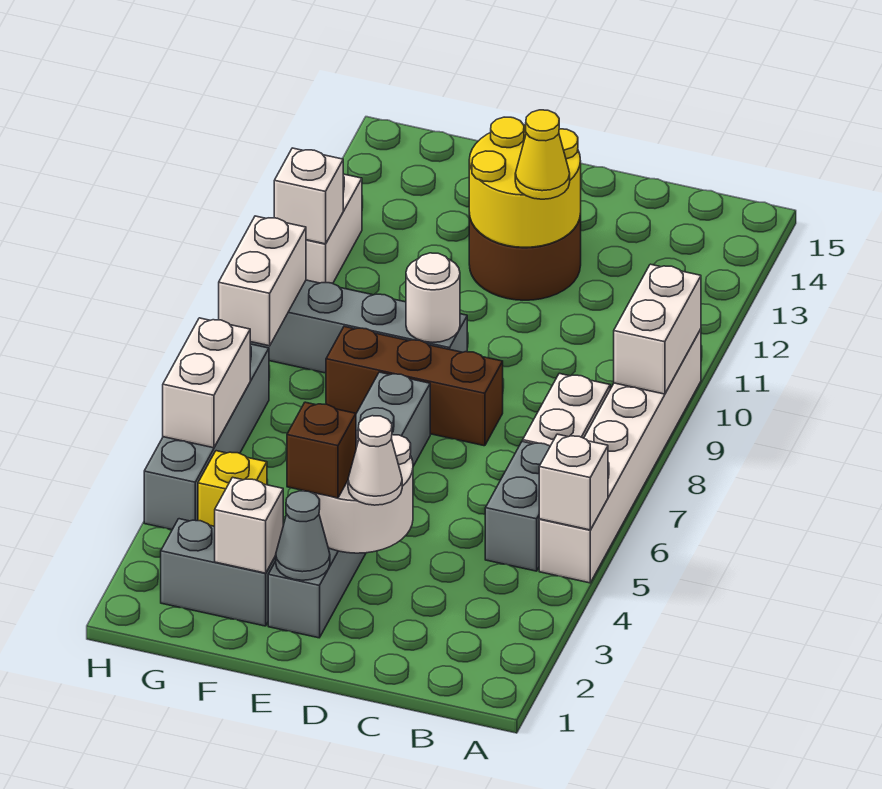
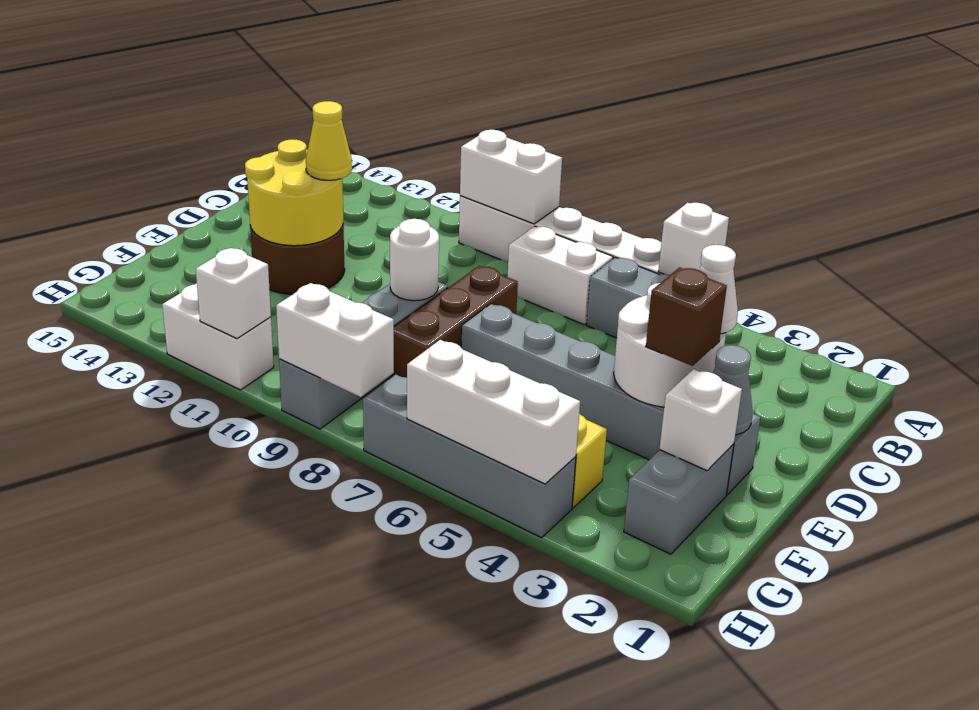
white 1x2 brick [163,318,250,448] -> white 1x3 brick [407,340,580,484]

